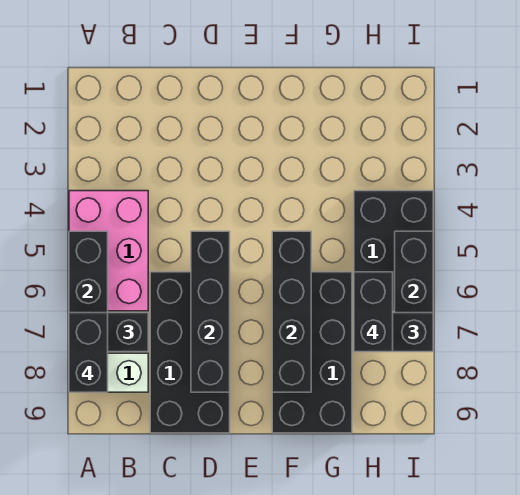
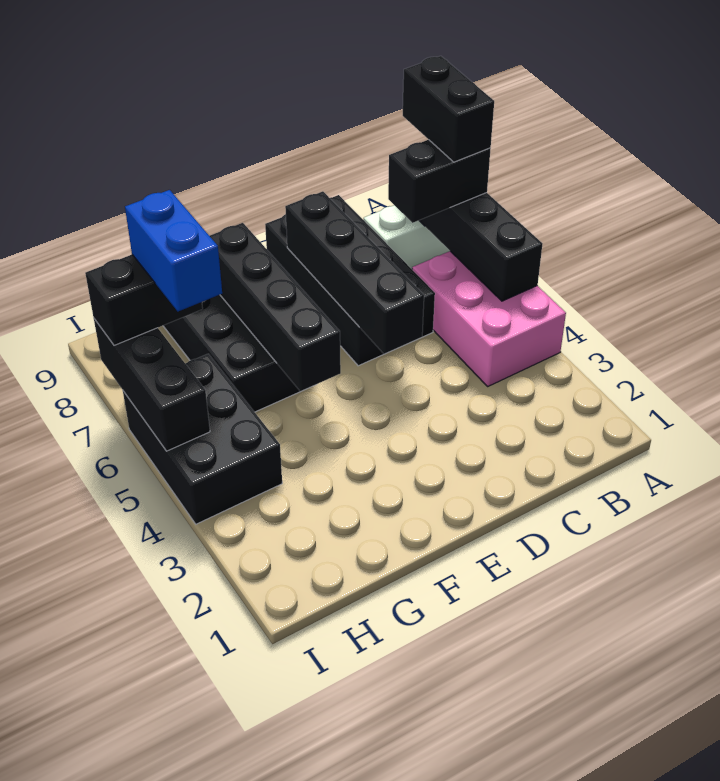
black 1x2 brick [354,272,393,352] -> blue 1x2 brick [125,190,222,311]

